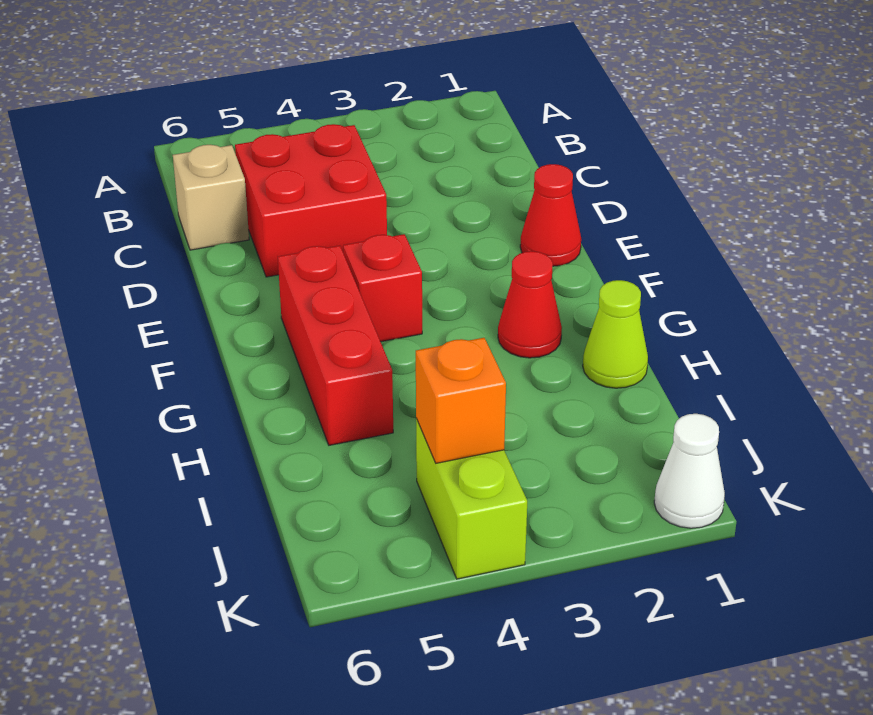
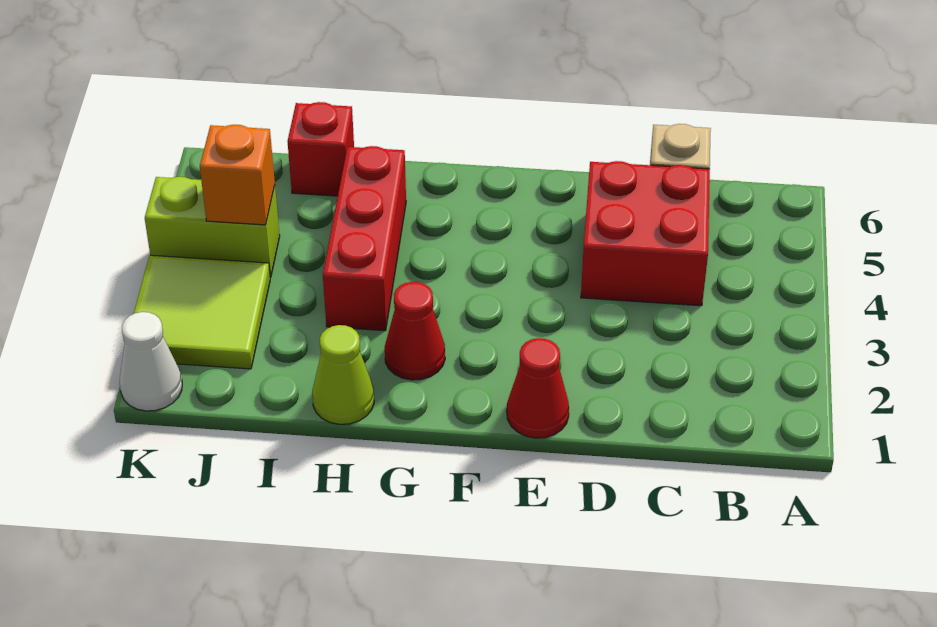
red 1x1 brick [343,234,422,342] -> red 1x1 brick moved to [287,102,354,196]
red 1x3 brick [278,246,393,445] -> red 1x3 brick turned to [323,146,406,331]
none -> lime 2x2 tile [134,255,270,369]

